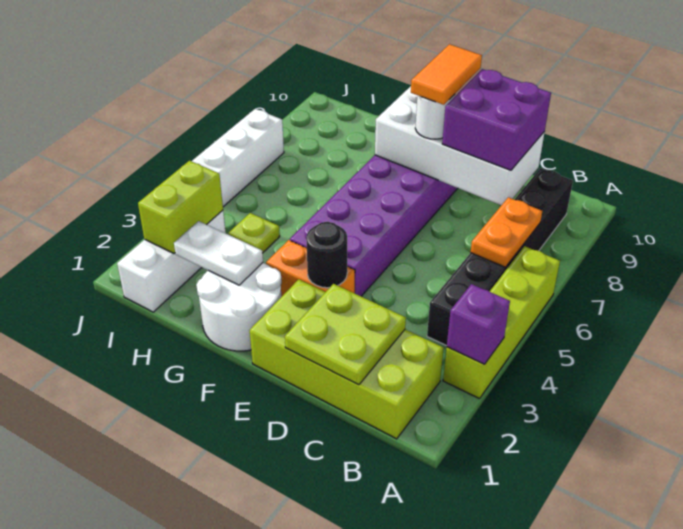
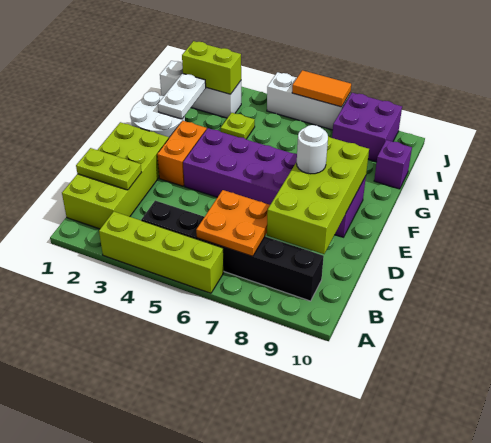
purple 1x1 brick [447,284,510,364] -> purple 1x1 brick moved to [374,140,412,189]
orange 1x2 plate [471,197,542,267] -> orange 2x2 plate [196,190,270,256]
lime 2x2 plate [285,284,406,385] -> lime 1x2 plate [76,148,141,190]
white 2x4 brick [375,86,545,205] -> lime 2x4 brick [267,136,369,254]
purple 2x2 brick [442,69,551,170] -> purple 2x2 brick moved to [332,93,402,162]
black 1x1 round brick [306,222,347,288] -> none
orange 1x2 tile [411,44,482,105] -> orange 1x2 tile moved to [292,70,351,107]

